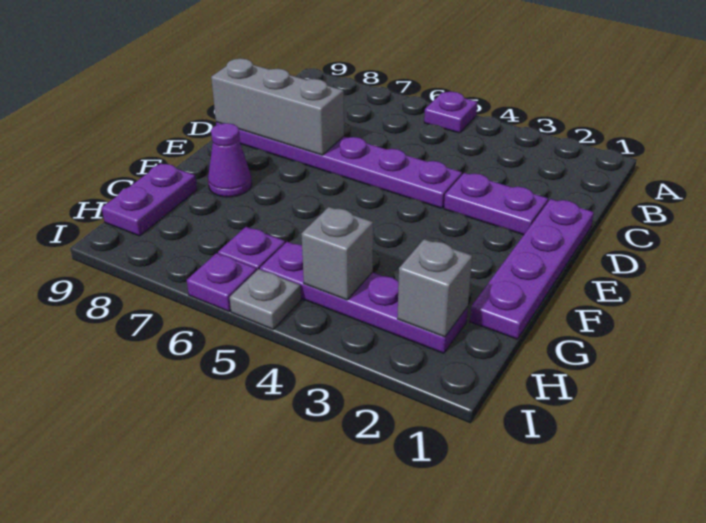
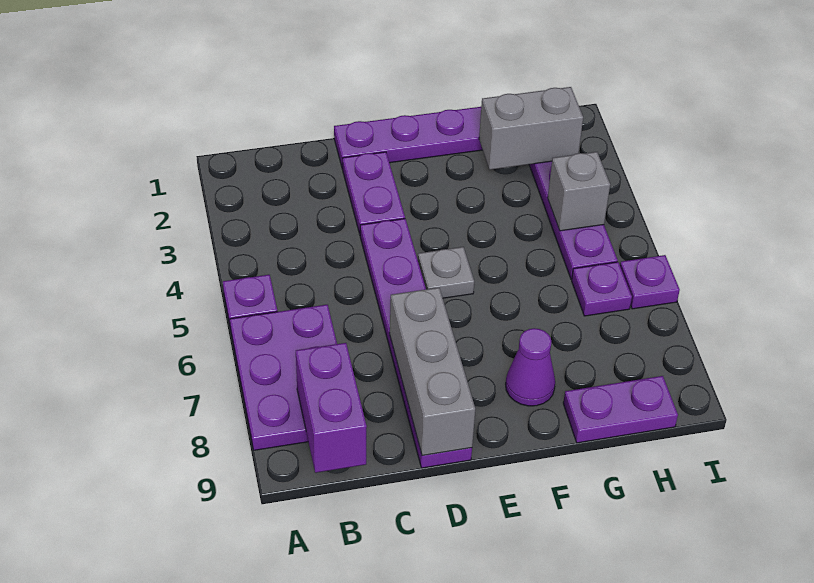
none -> purple 2x3 plate [230,305,337,450]
none -> purple 1x2 brick [296,343,367,473]
grey 1x1 brick [397,239,472,337] -> grey 1x2 brick [479,87,583,170]
grey 1x1 plate [230,269,301,329] -> grey 1x1 plate moved to [418,247,474,298]

